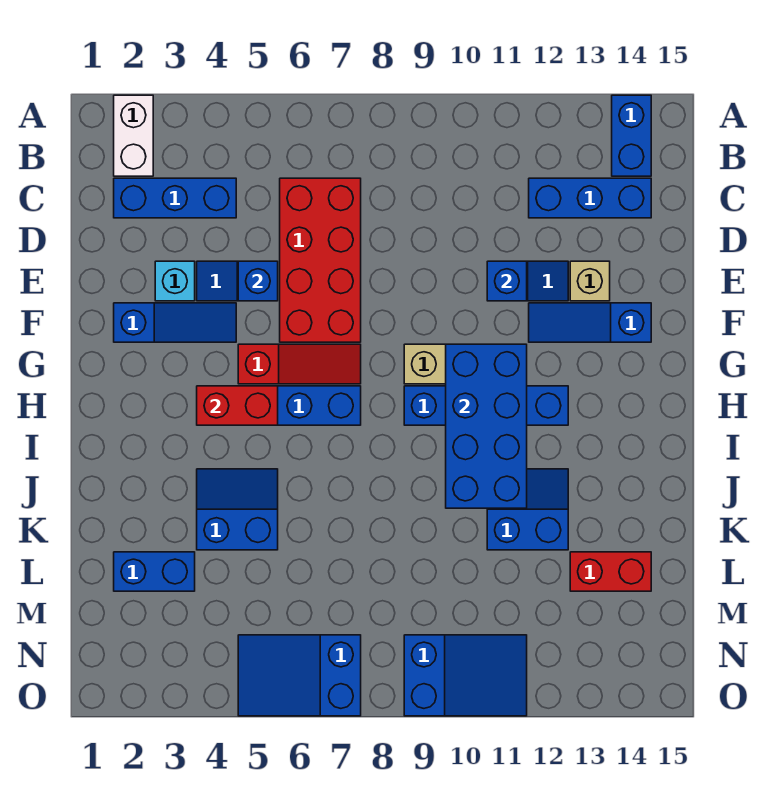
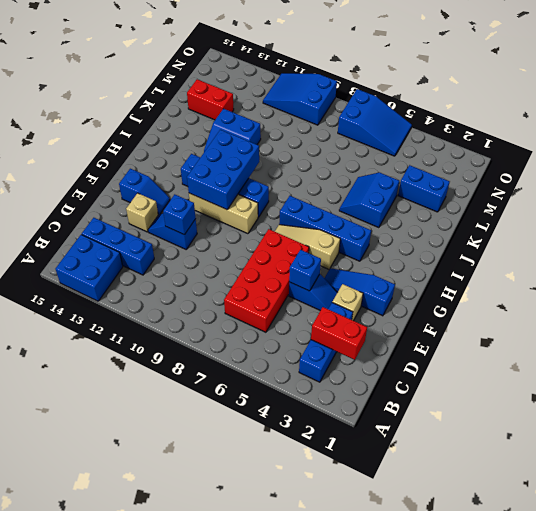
white 1x2 brick [114,95,153,176] -> none
blue 1x2 brick [612,95,651,176] -> blue 2x2 brick [55,235,123,301]
blue 1x3 brick [114,178,236,218] -> blue 1x3 brick turned to [299,303,353,382]
cyan 1x1 brick [155,261,195,301] -> tan 1x1 brick [332,284,363,321]
blue 1x3 slope [529,303,651,342] -> blue 1x2 slope [119,169,170,215]
red 1x3 slope [238,344,361,384] -> tan 1x3 slope [275,225,340,269]
blue 2x4 brick [446,344,527,508] -> blue 2x3 brick [187,130,259,210]
red 1x2 brick [197,386,278,425] -> red 1x2 brick moved to [311,307,367,360]
blue 2x2 slope [197,469,278,550] -> blue 2x2 slope turned to [339,173,399,228]

